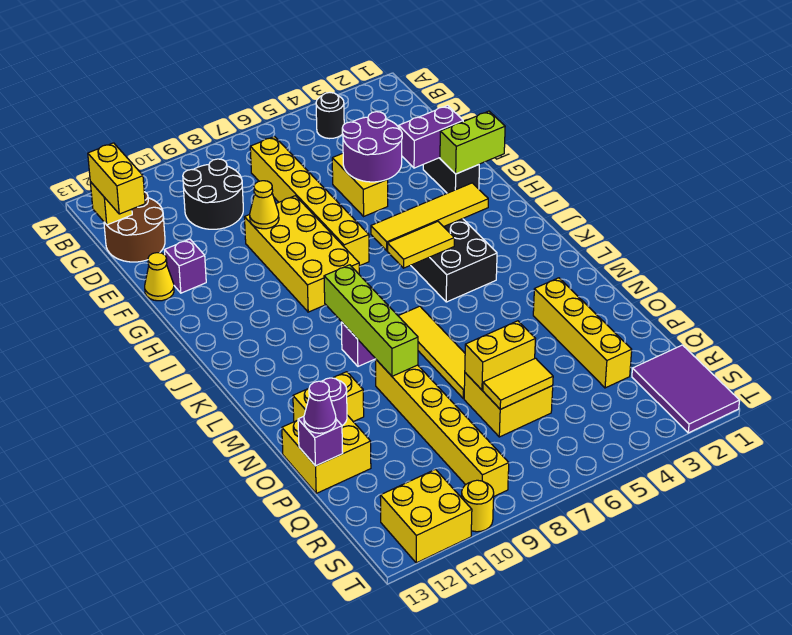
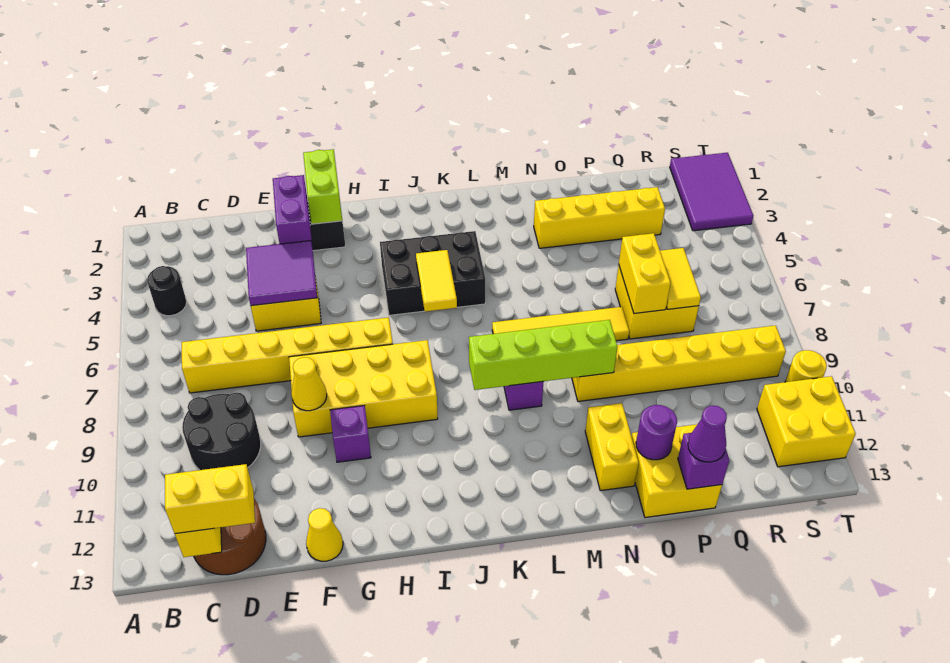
purple 2x2 round brick [342,112,402,182] -> purple 2x2 tile [246,241,317,306]
purple 1x1 brick [165,239,206,293] -> purple 1x1 brick moved to [330,406,371,462]
yellow 1x4 tile [371,183,488,251] -> none
purple 2x3 tile [632,345,740,433] -> purple 2x3 tile turned to [670,153,753,231]

